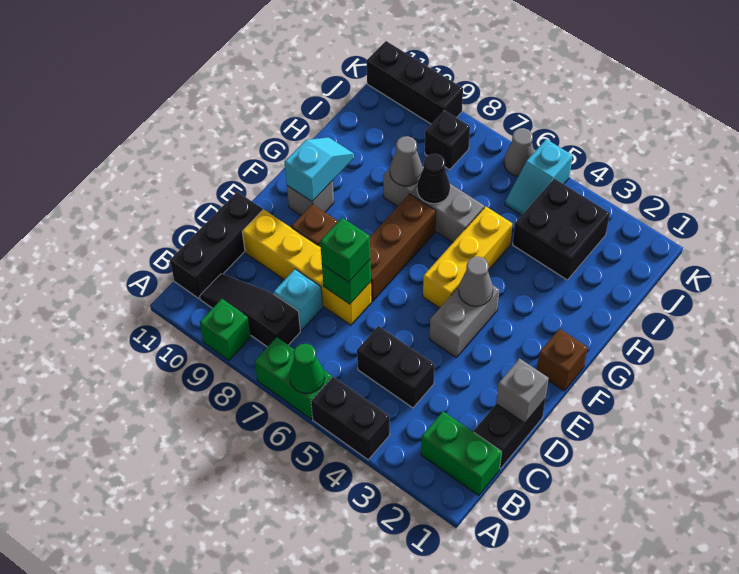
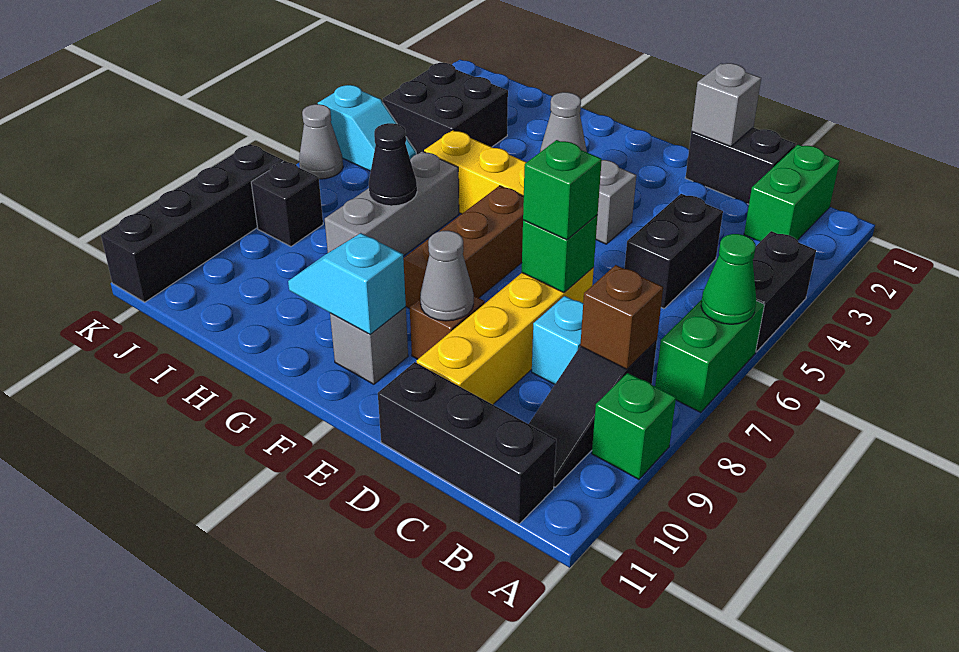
brown 1x3 brick [370,194,436,301] -> brown 1x3 brick turned to [403,186,524,309]
brown 1x1 brick [537,329,588,391] -> brown 1x1 brick moved to [580,265,663,369]
grey 1x1 cone [390,136,423,186] -> grey 1x1 cone moved to [420,231,474,321]
black 1x3 brick [367,41,463,124] -> black 1x4 brick [101,144,283,302]

